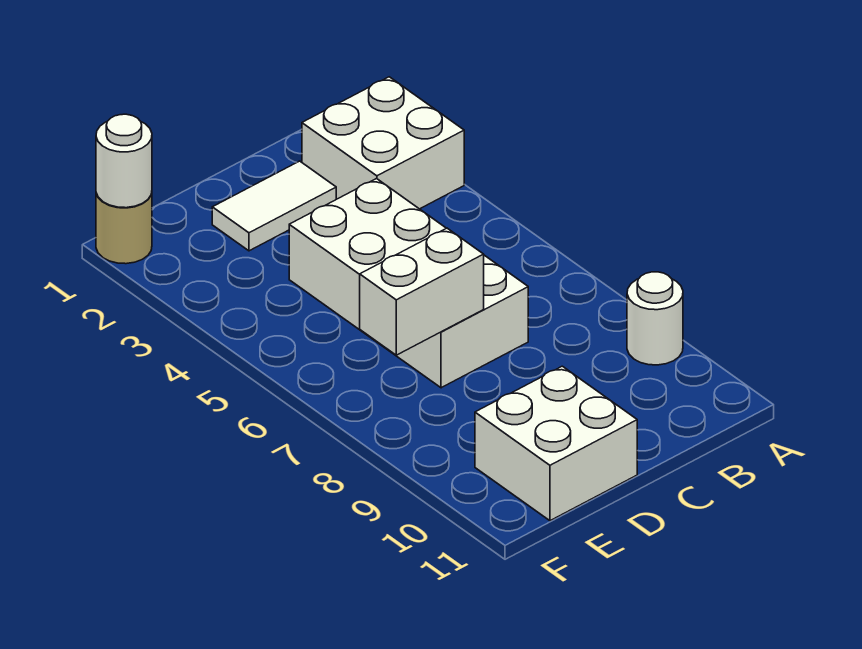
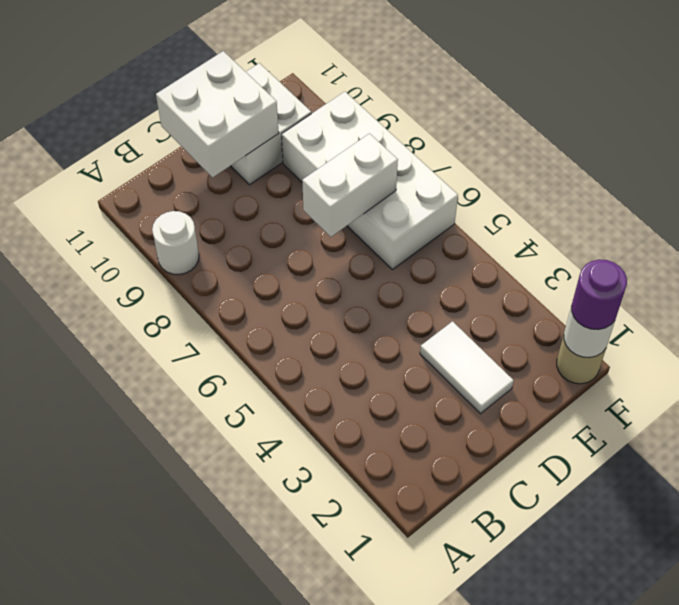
white 2x2 brick [302,77,464,209] -> white 2x2 brick moved to [156,51,279,177]
white 1x2 tile [212,161,336,251] -> white 1x2 tile turned to [420,321,514,414]
white 2x4 brick [289,179,528,388] -> white 2x4 brick moved to [282,92,458,270]
none -> purple 1x1 round brick [572,259,627,330]

